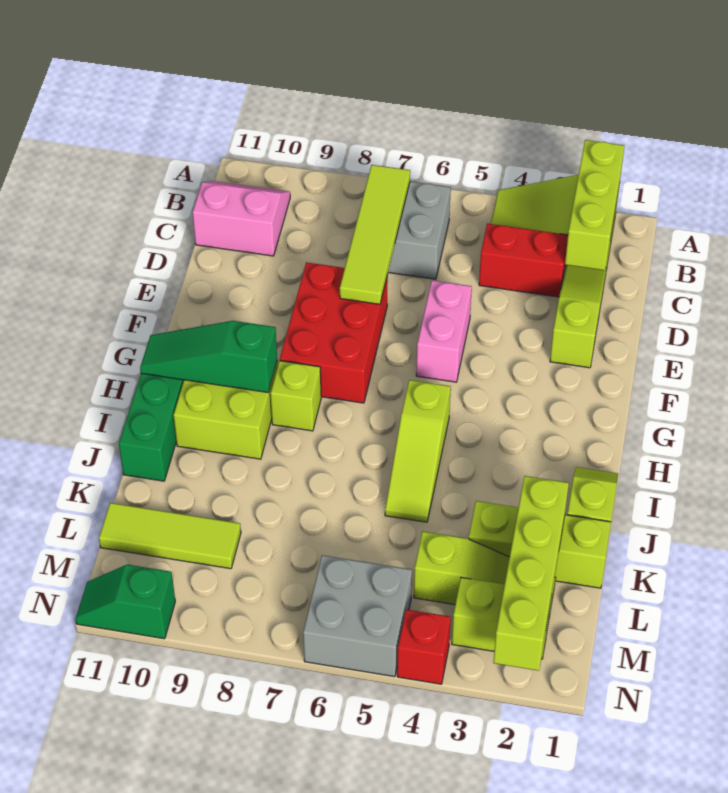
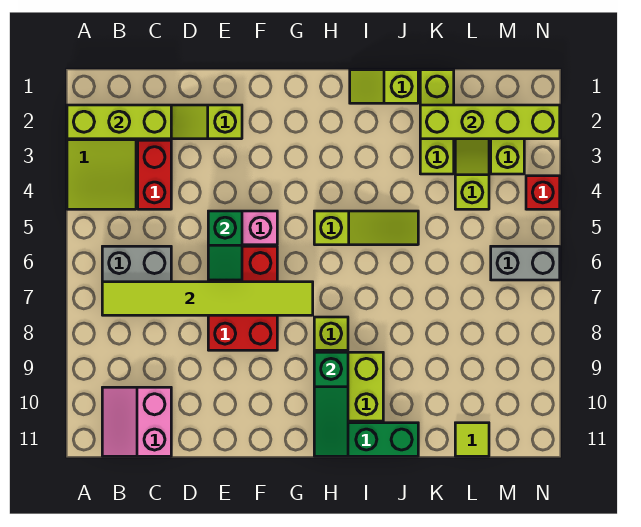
lime 1x4 tile [340,165,410,304] -> lime 1x6 tile [102,282,313,315]
red 2x3 brick [280,262,388,403] -> red 2x3 brick turned to [208,246,277,350]
lime 1x3 tile [99,503,241,569] -> lime 1x1 tile [455,423,489,456]
grey 2x2 brick [303,555,412,677] -> grey 1x2 brick [491,246,560,280]
green 1x2 slope [76,565,175,639] -> green 1x2 slope moved to [208,211,242,280]

